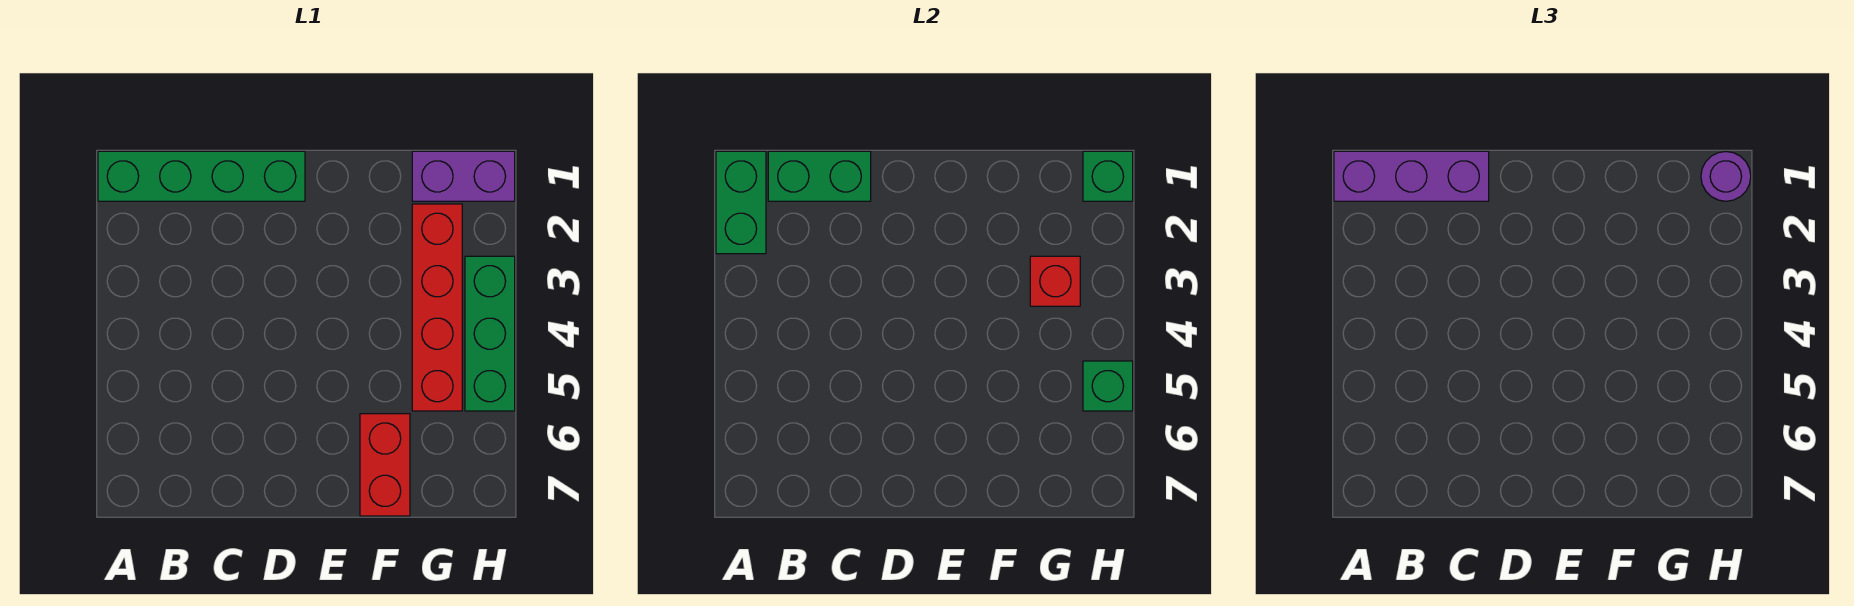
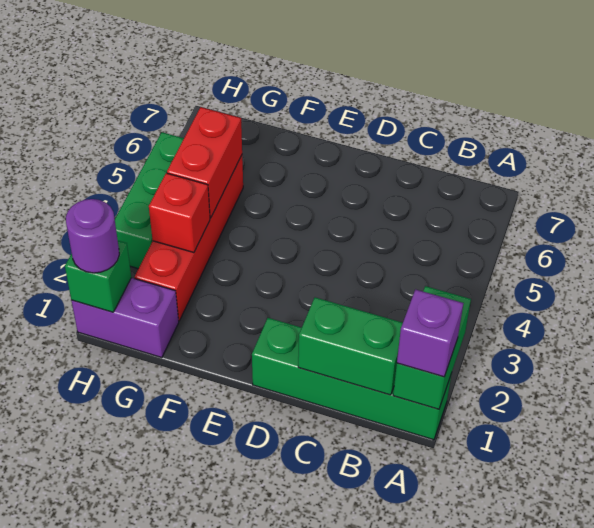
purple 1x3 brick [1334,151,1489,201] -> purple 1x1 brick [397,289,464,377]
red 1x2 brick [360,414,410,516] -> red 1x2 brick moved to [167,107,242,218]
green 1x1 brick [1083,361,1133,411] -> none

